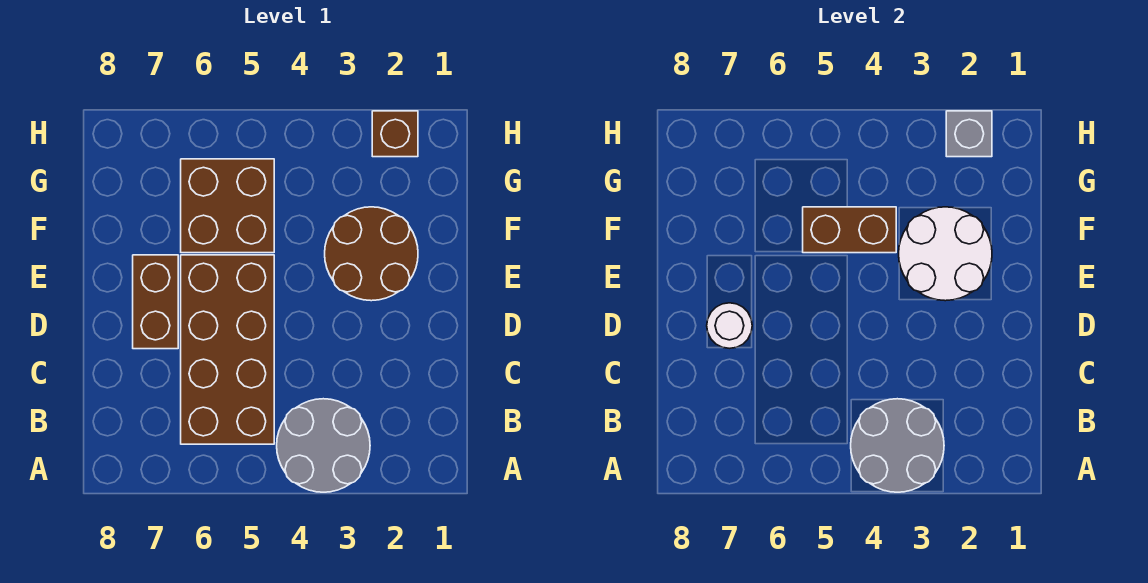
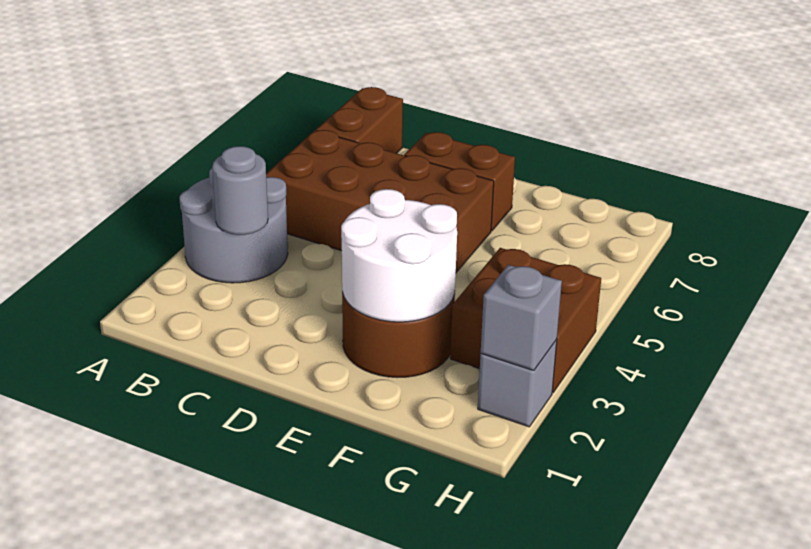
grey 2x2 round brick [851,399,944,492] -> grey 1x1 round brick [212,146,268,235]
white 1x1 round brick [707,303,752,348] -> none
brown 1x2 brick [803,207,896,253] -> brown 1x2 brick moved to [316,87,403,153]
brown 2x2 brick [181,159,274,253] -> brown 2x2 brick moved to [450,248,601,393]
brown 1x1 brick [372,111,418,157] -> grey 1x1 brick [478,340,557,427]

